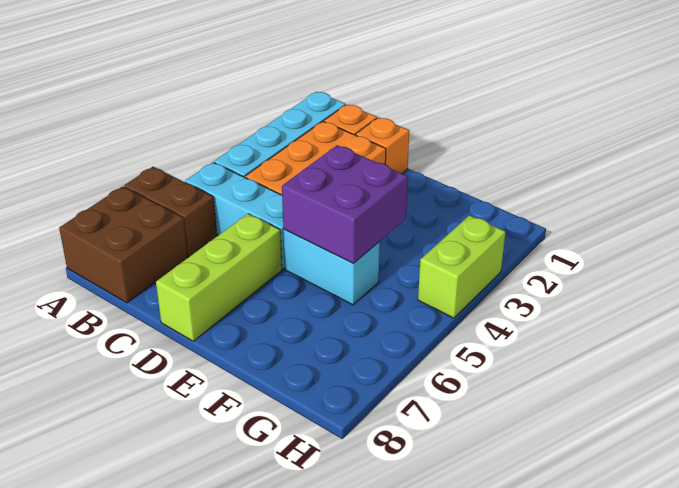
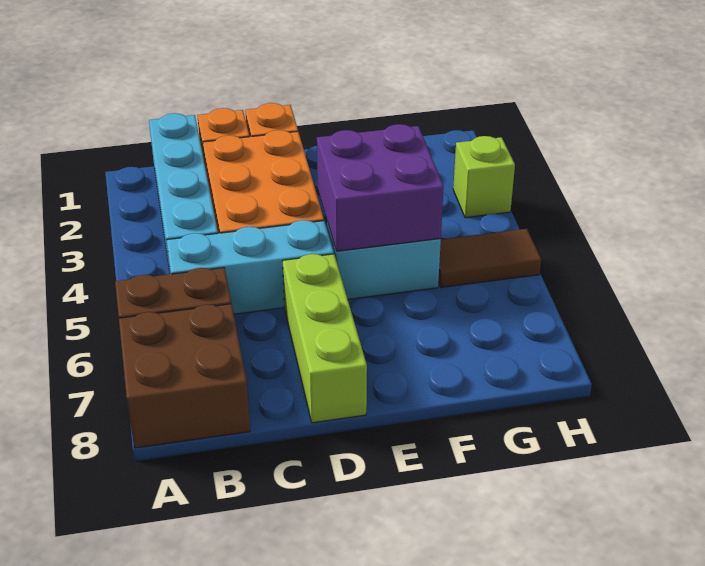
none -> brown 1x2 tile [438,229,541,287]
lime 1x2 brick [418,215,506,318] -> lime 1x1 brick [453,136,515,218]

